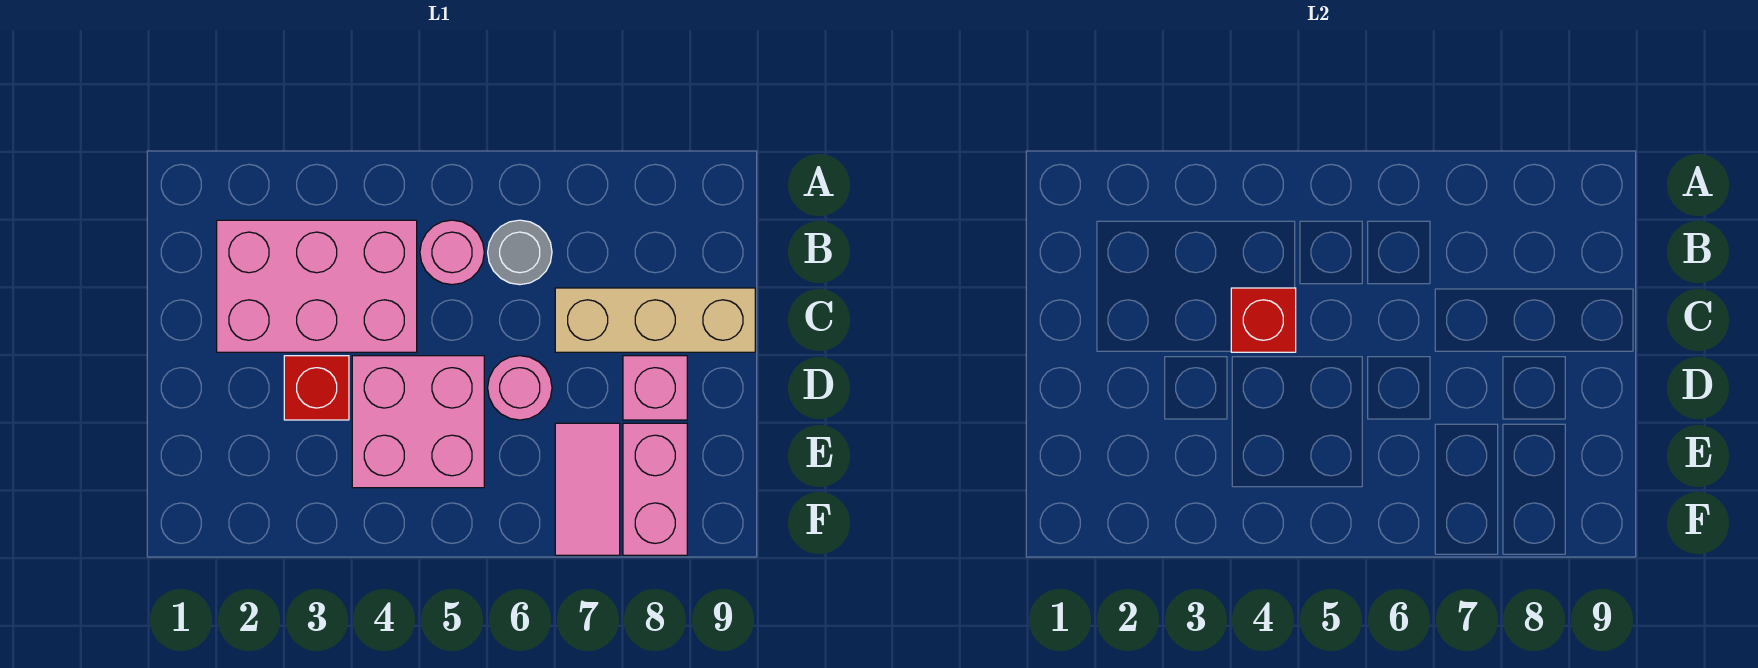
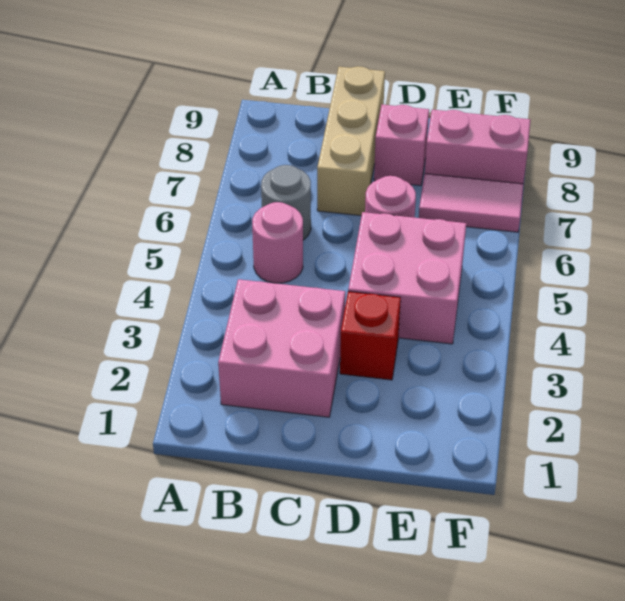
pink 2x3 brick [217,220,417,352] -> pink 2x2 brick [218,279,345,417]
red 1x1 brick [1231,288,1296,352] -> none

